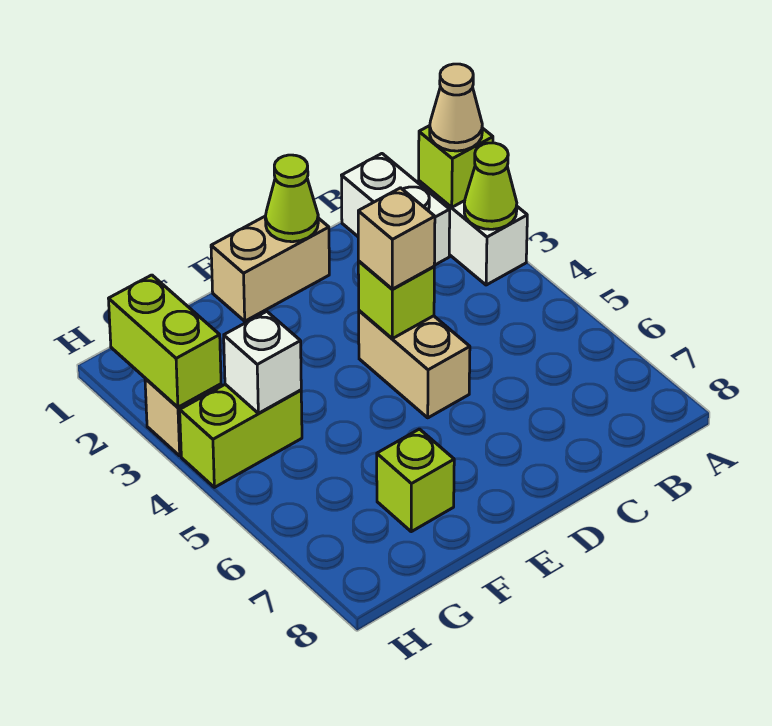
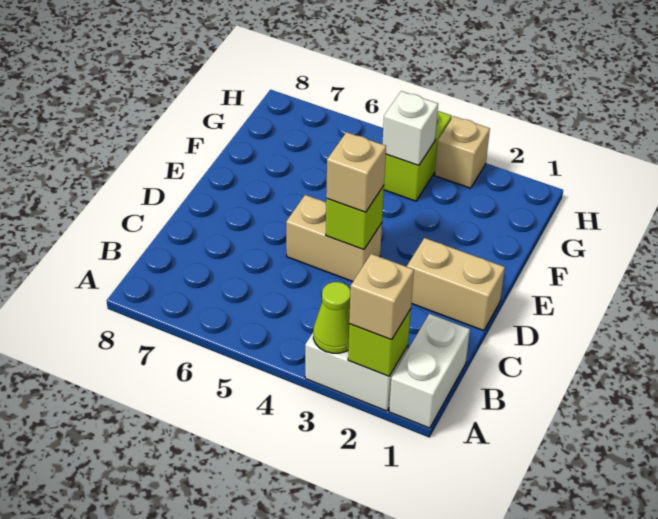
tan 1x1 cone [430,64,482,151] -> tan 1x1 brick [349,254,414,340]
white 1x2 brick [341,154,450,265] -> white 1x2 brick turned to [389,314,470,428]
tan 1x2 brick [211,217,329,321] -> tan 1x2 brick turned to [407,238,505,331]
lime 1x1 cone [265,155,318,242] -> none
lime 1x1 brick [377,429,454,532] -> none
lime 1x2 brick [109,275,221,407] -> none

